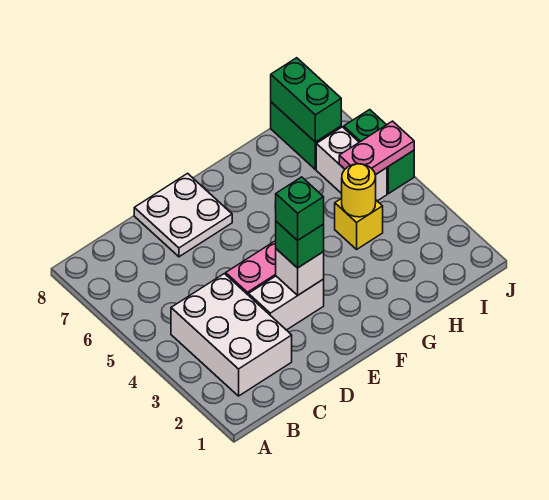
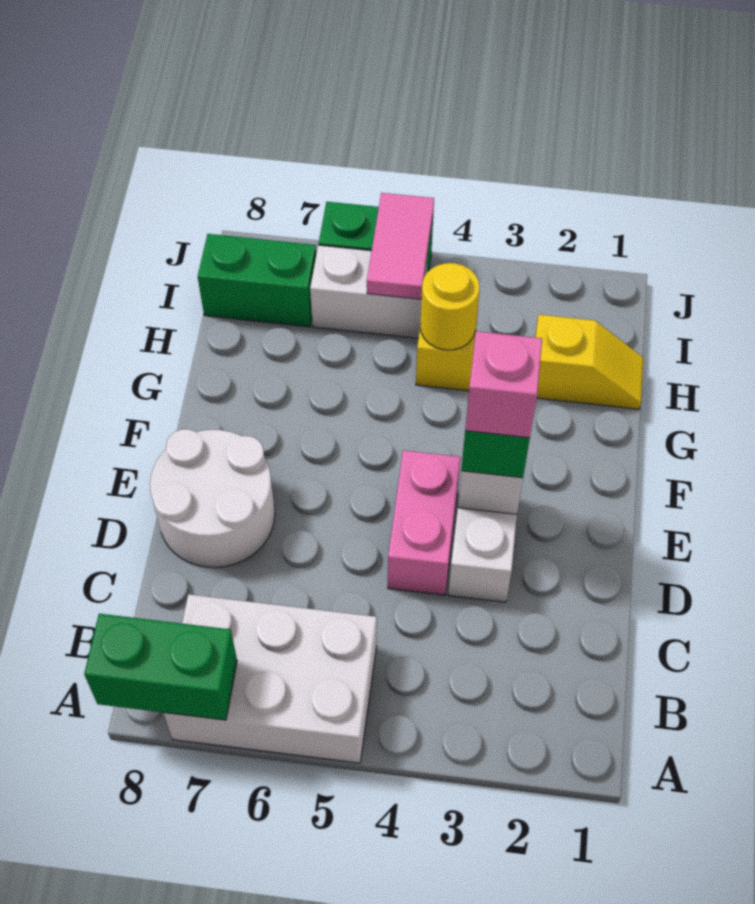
white 2x3 brick [171,274,292,396] -> white 2x3 brick moved to [164,594,377,763]
white 2x2 plate [134,173,232,257] -> white 2x2 round brick [150,429,275,568]
green 1x1 brick [275,177,324,241] -> pink 1x1 brick [465,331,542,438]
none -> yellow 1x2 slope [535,315,643,409]
pink 1x2 plate [339,121,414,175] -> pink 1x2 tile [367,193,434,299]
green 1x2 brick [271,58,341,142] -> green 1x2 brick moved to [84,614,237,720]

